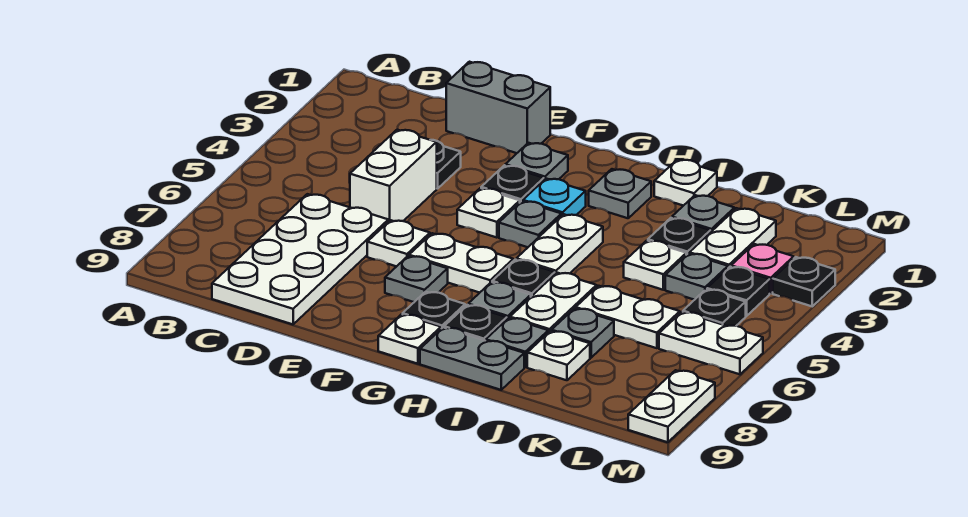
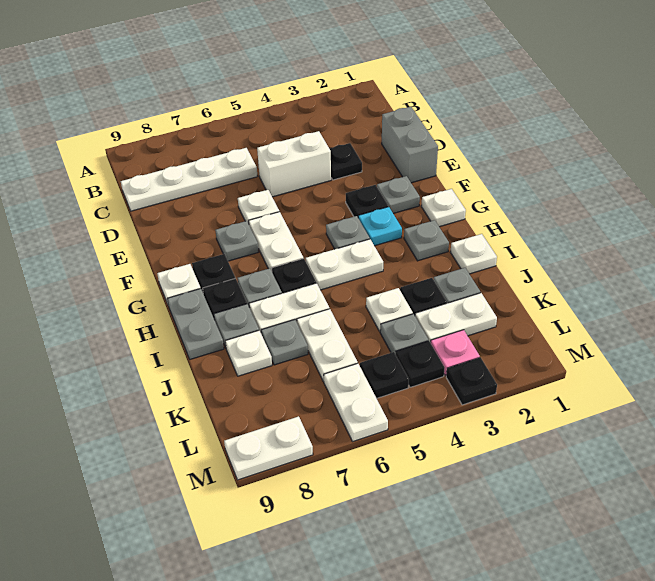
white 2x4 plate [212,194,388,324] -> white 1x4 plate [121,148,257,211]
white 1x1 plate [457,188,520,238] -> white 1x1 plate moved to [421,189,466,227]

